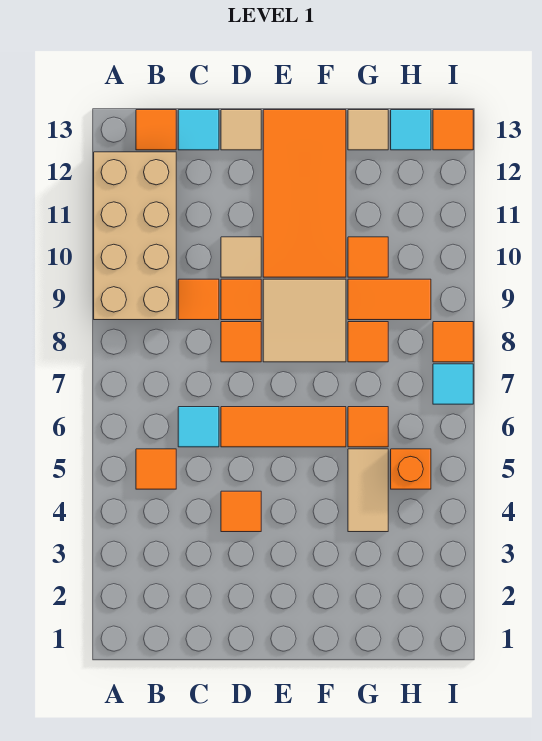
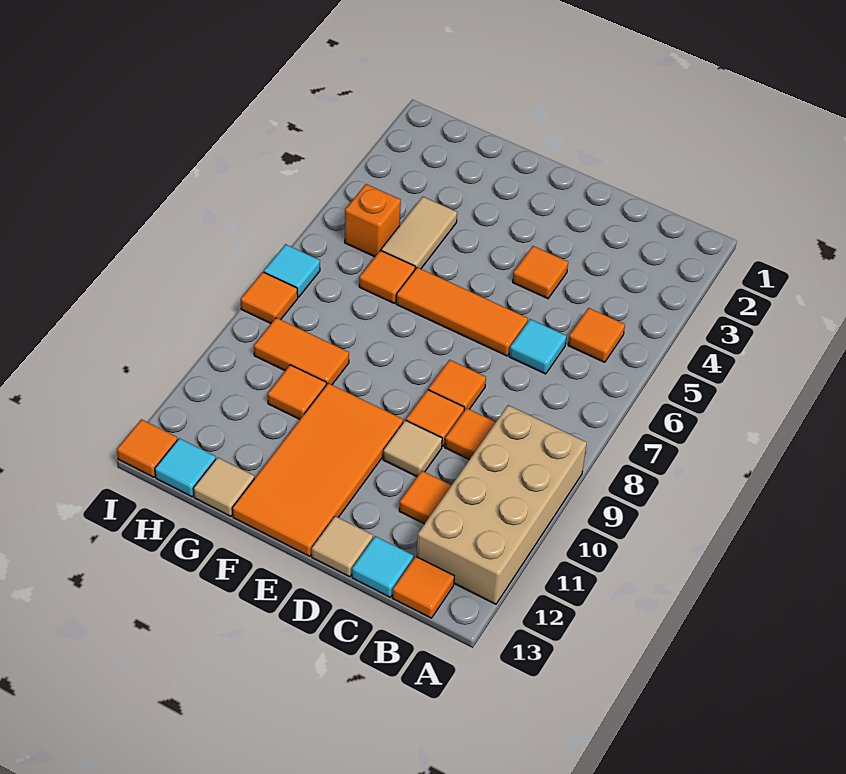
tan 2x2 tile [263,279,346,362] -> none
orange 1x1 tile [348,322,388,362] -> orange 1x1 tile moved to [399,471,451,524]

